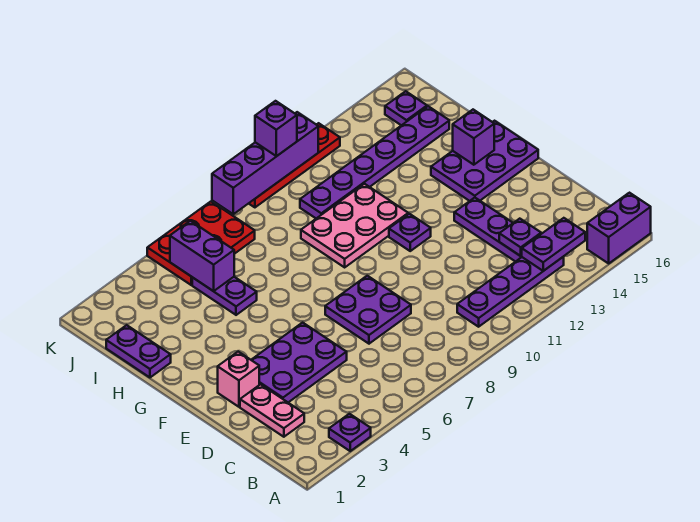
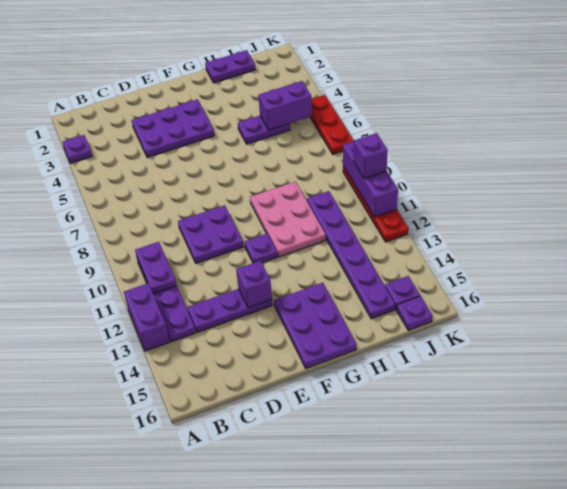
purple 1x2 brick [587,193,651,263] -> purple 1x2 brick moved to [124,283,170,351]
purple 1x2 plate [522,218,585,271] -> purple 1x2 plate moved to [135,242,177,294]
pink 1x2 plate [240,384,304,437] -> none
purple 1x1 plate [499,219,541,256] -> purple 1x1 plate moved to [397,296,433,330]
purple 2x3 plate [252,323,347,402] -> purple 2x3 plate turned to [132,99,214,158]
purple 2x2 plate [325,276,411,344] -> purple 2x2 plate moved to [178,205,243,263]
pink 1x1 brick [218,352,259,407] -> none
purple 1x1 brick [453,110,494,165] -> purple 1x1 brick moved to [236,261,272,308]
red 2x3 plate [147,202,255,285] -> red 1x3 plate [310,95,354,154]
purple 1x4 brick [212,112,318,214] -> purple 1x3 brick [343,141,398,217]

